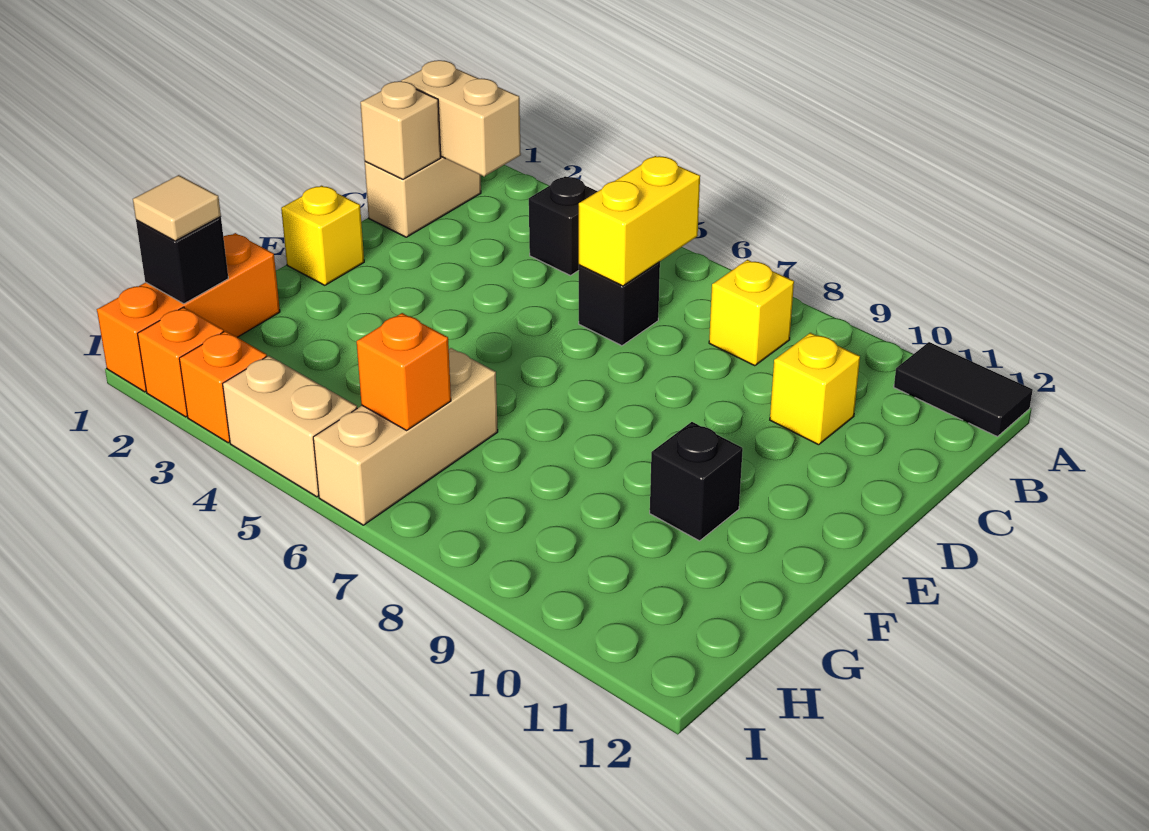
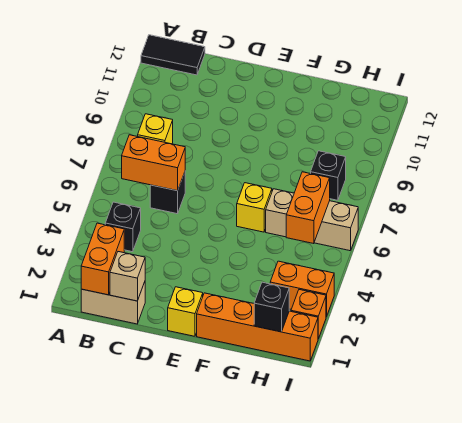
black 1x2 tile [894,342,1033,437] -> black 1x2 tile turned to [141,35,205,75]
tan 1x2 brick [401,60,521,176] -> orange 1x2 brick [81,223,124,295]
yellow 1x2 brick [579,156,700,286] -> orange 1x2 brick [122,135,185,191]
yellow 1x1 brick [770,333,860,445] -> yellow 1x1 brick moved to [237,183,272,232]
black 1x1 brick [650,422,743,541] -> black 1x1 brick moved to [311,151,346,200]
orange 1x3 brick [97,233,280,392] -> orange 1x4 brick [197,293,318,361]
tan 1x1 tile [133,175,221,241] -> none
orange 1x1 brick [357,313,451,430] -> orange 1x2 brick [286,172,330,244]
orange 1x1 brick [179,331,267,443] -> orange 1x2 brick [270,261,334,317]
tan 1x2 brick [223,356,357,497] -> none

